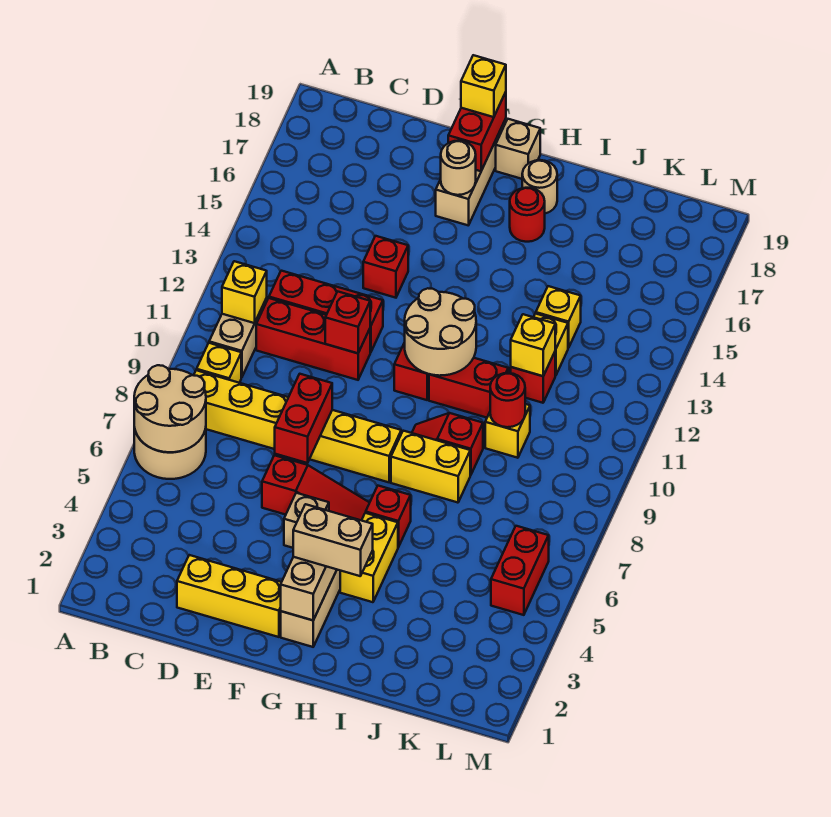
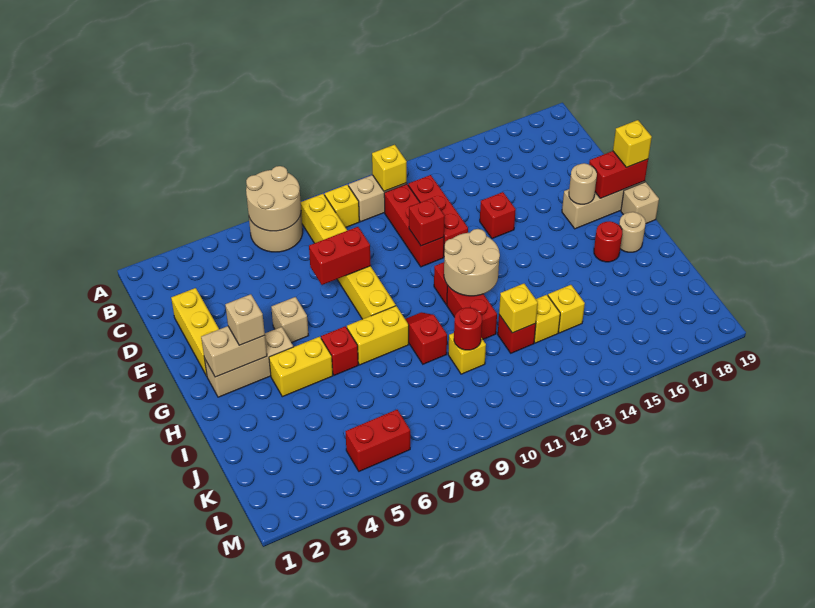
red 1x3 slope [262,455,369,520] -> none
tan 1x2 brick [293,504,373,576] -> tan 1x1 brick [225,294,265,345]
yellow 1x2 brick [391,431,470,503] -> yellow 1x2 brick turned to [347,306,409,365]

